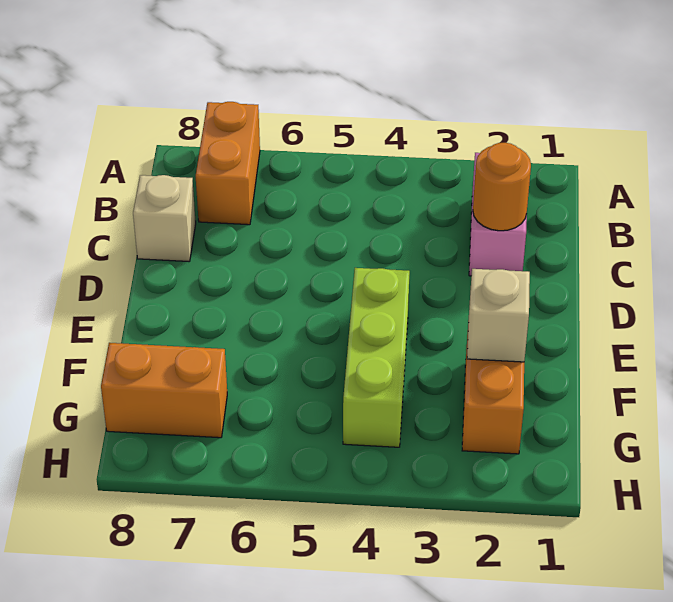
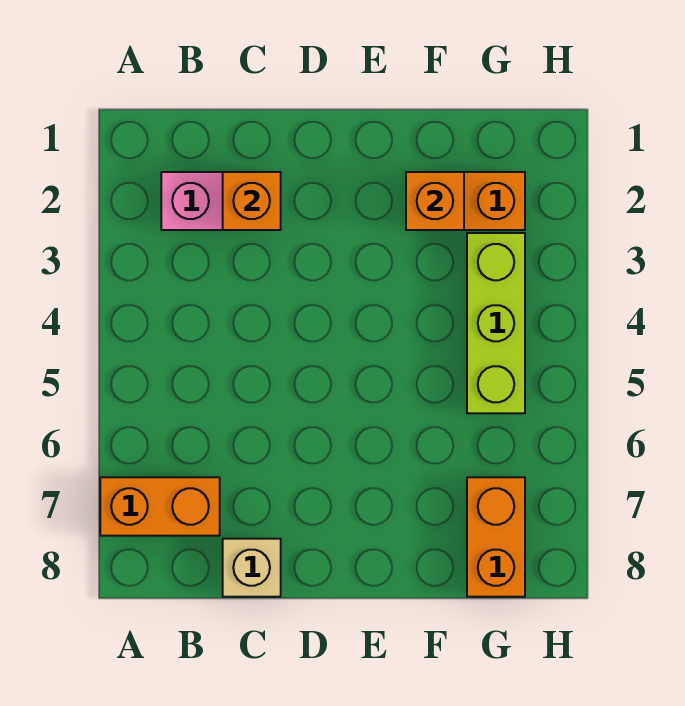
orange 1x1 round brick [473,143,531,231] -> orange 1x1 brick [223,172,281,230]
lime 1x3 brick [343,268,410,447] -> lime 1x3 brick turned to [467,233,525,413]
tan 1x1 brick [467,269,530,362] -> orange 1x1 brick [406,172,464,230]

